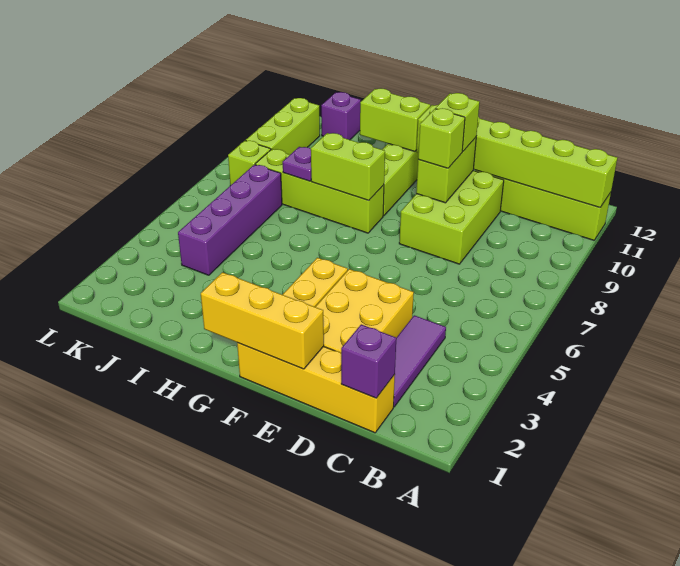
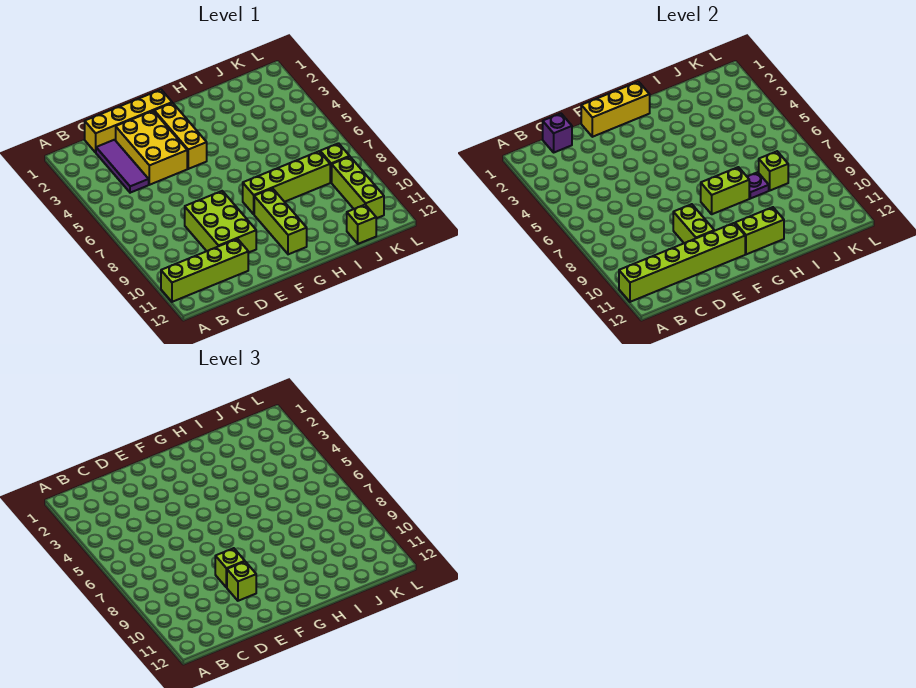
purple 1x4 brick [178,165,282,275] -> none
none -> lime 1x1 brick [759,151,788,190]
purple 1x1 brick [321,92,361,140] -> lime 1x1 brick [347,205,376,244]

